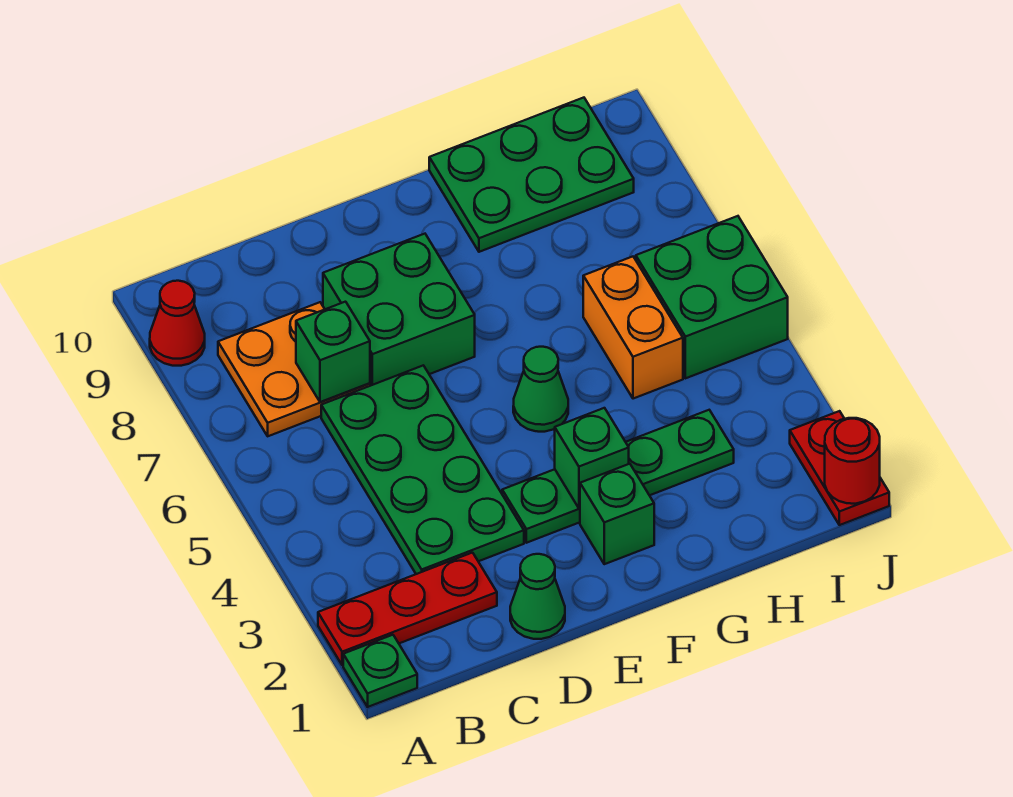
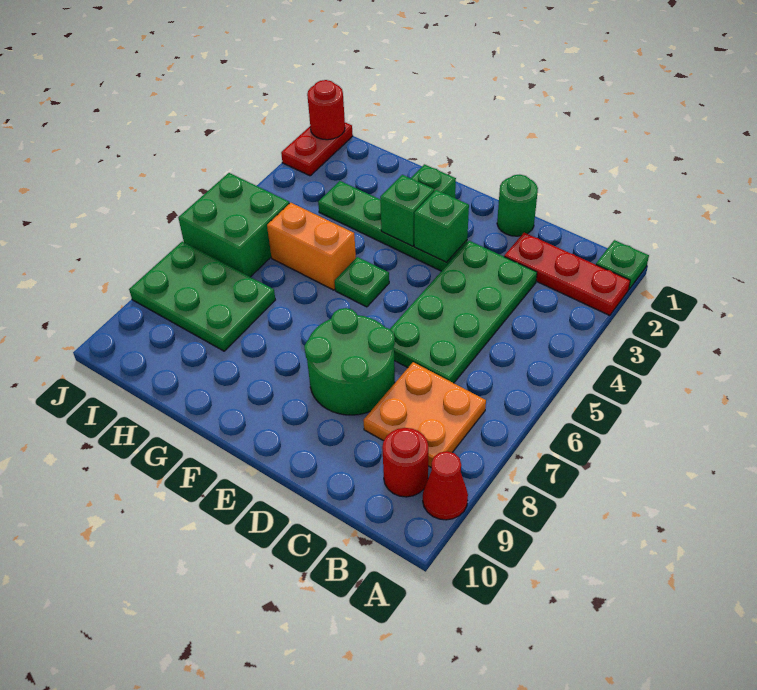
none -> red 1x1 round brick [382,428,428,497]
green 1x1 brick [296,302,370,402] -> green 1x1 brick moved to [414,190,469,262]
green 1x1 cone [510,554,565,639] -> green 1x1 round brick [497,175,538,236]
green 2x2 brick [323,234,475,386] -> green 2x2 round brick [304,308,395,415]
green 1x1 cone [513,347,568,432] -> green 1x1 plate [335,257,389,307]
green 2x3 plate [429,98,634,252] -> green 2x3 plate moved to [129,242,275,351]
orange 1x2 brick [583,257,683,399] -> orange 1x2 brick turned to [267,203,356,290]

